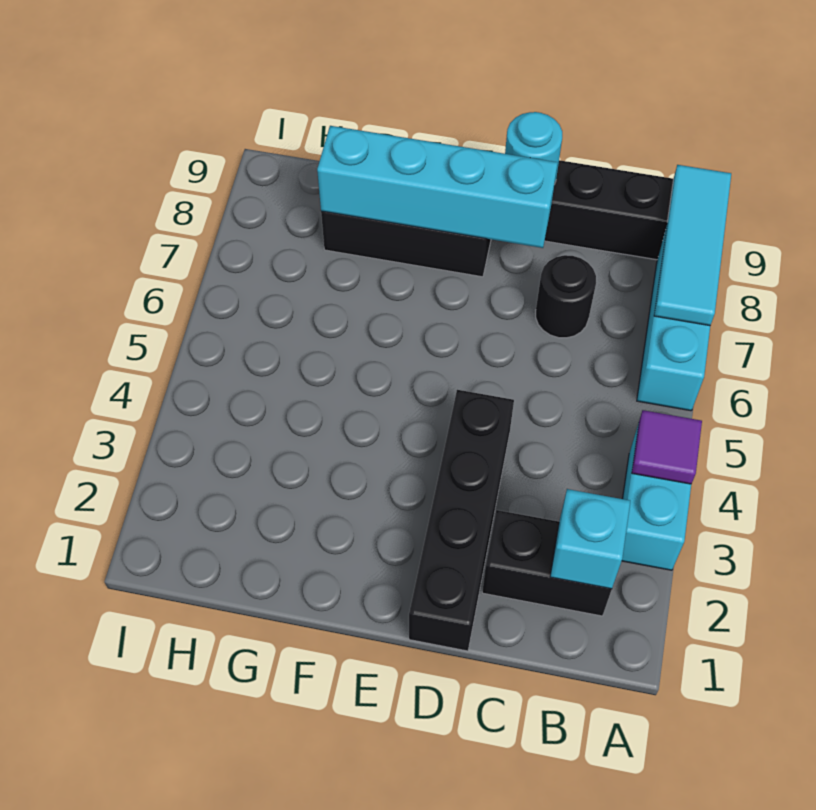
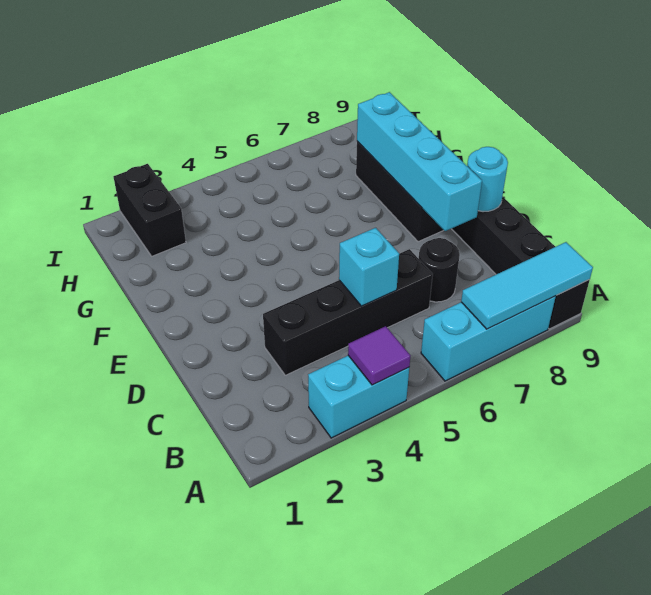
black 1x2 brick [482,510,612,616] -> black 1x2 brick moved to [113,164,186,256]
cyan 1x1 brick [550,489,630,589] -> cyan 1x1 brick moved to [339,228,399,306]
black 1x4 brick [409,390,514,651] -> black 1x4 brick moved to [263,249,433,375]

